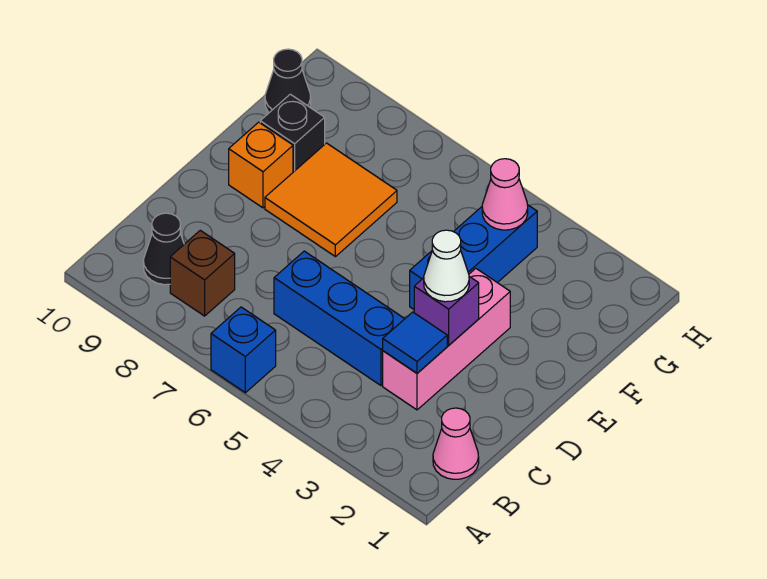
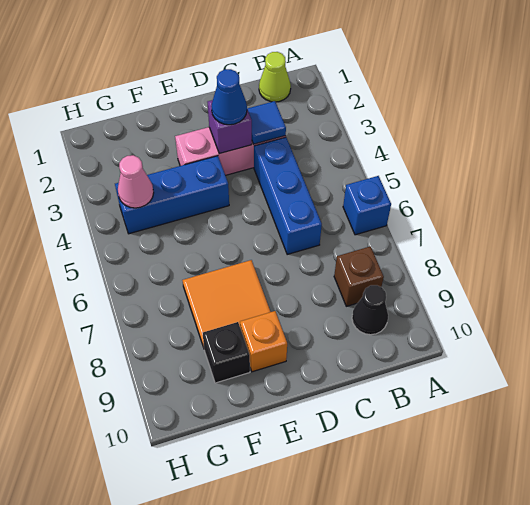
pink 1x1 cone [433,408,479,479] -> lime 1x1 cone [259,52,291,102]
white 1x1 cone [424,230,469,302] -> blue 1x1 cone [211,69,247,125]
black 1x1 cone [265,49,311,113] -> none

